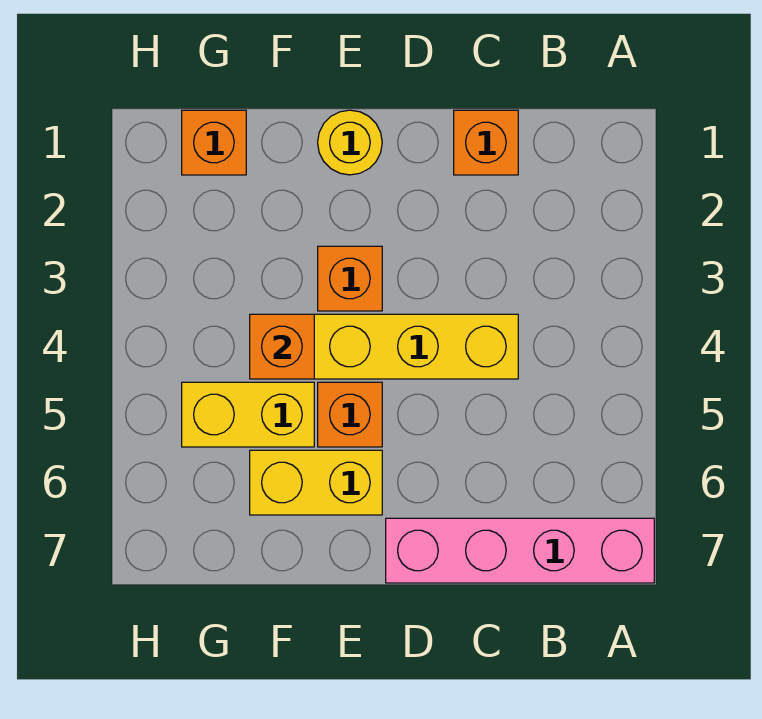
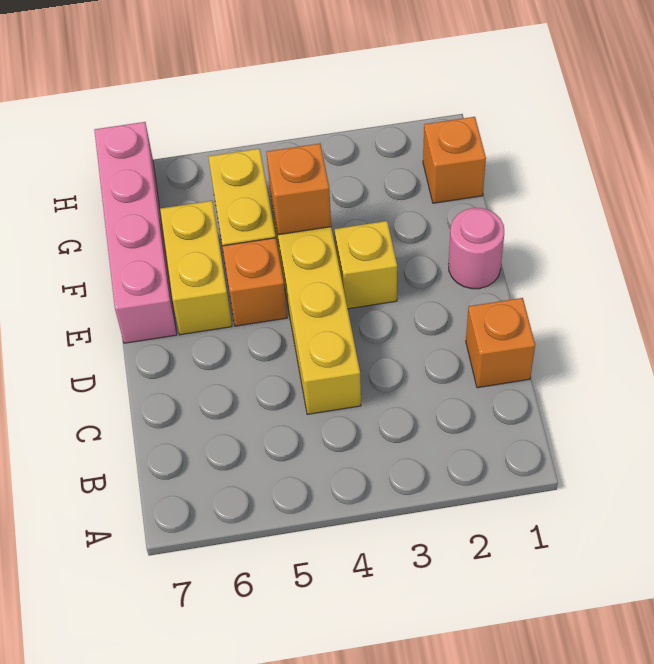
pink 1x4 brick [386,518,654,583] -> pink 1x4 brick moved to [94,122,177,343]
yellow 1x1 round brick [318,110,382,175] -> pink 1x1 round brick [449,208,504,289]
orange 1x1 brick [318,246,382,311] -> yellow 1x1 brick [334,221,397,309]

